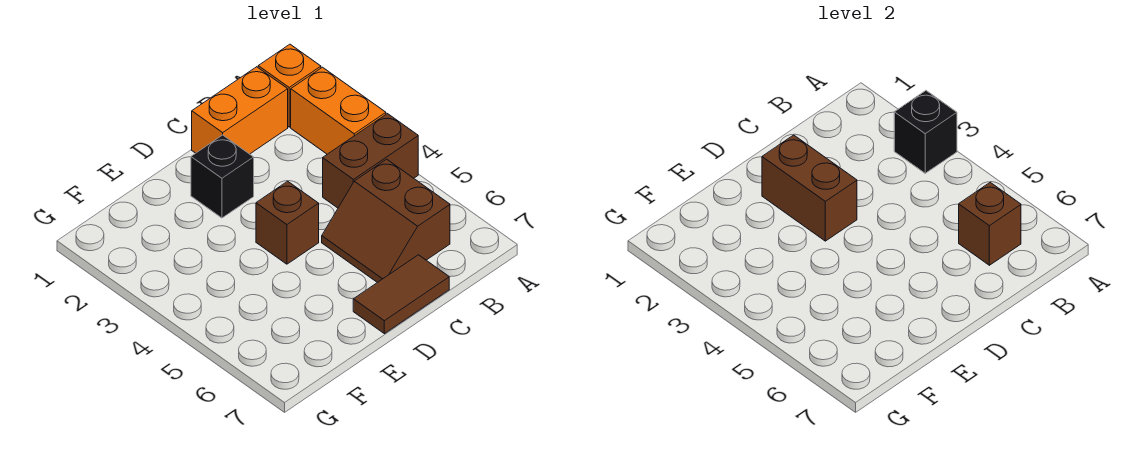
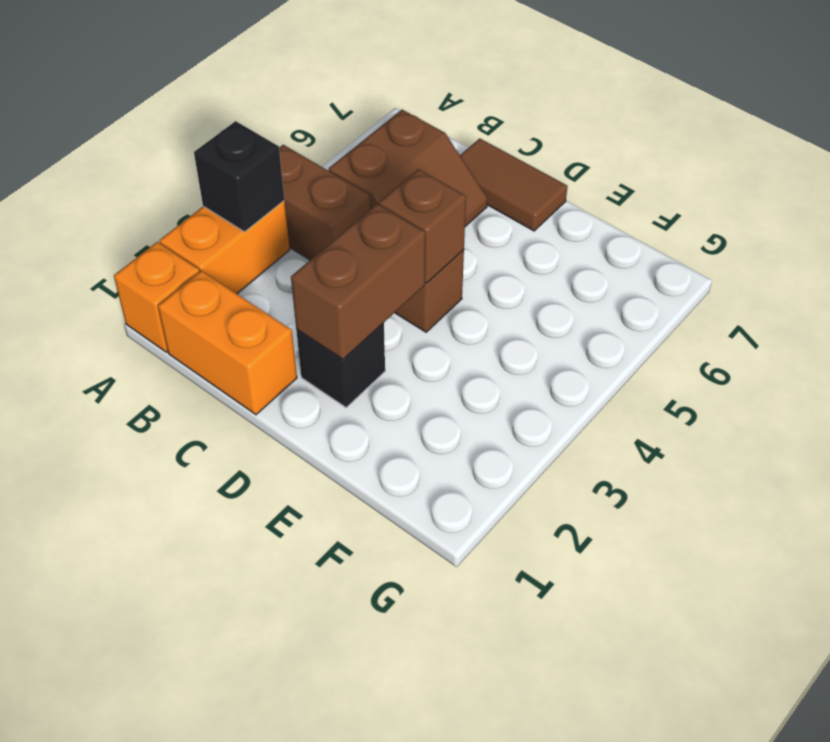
brown 1x1 brick [959,182,1021,265] -> brown 1x1 brick moved to [379,169,466,283]

